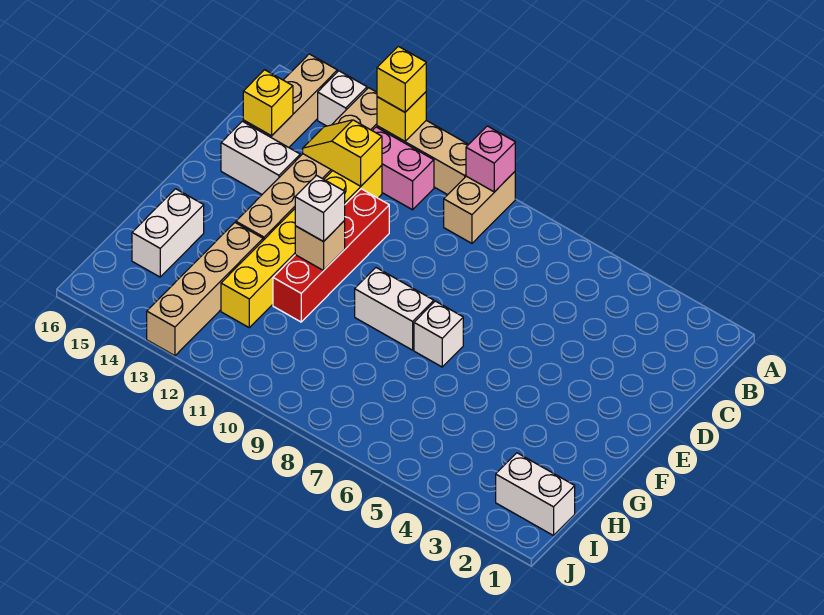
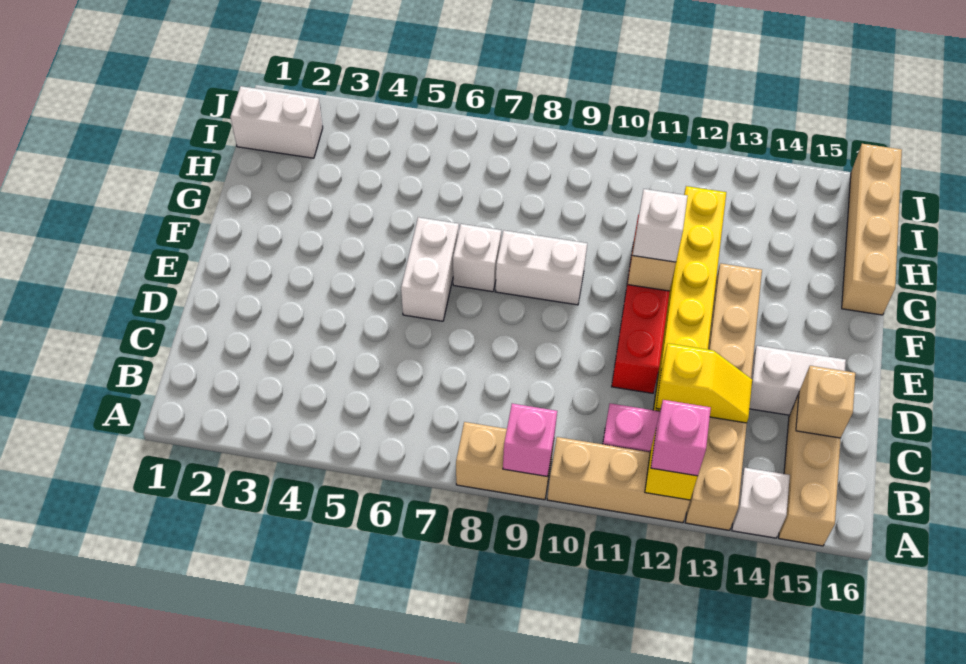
tan 1x2 brick [444,172,515,243] -> tan 1x2 brick turned to [456,422,554,500]
yellow 1x1 brick [377,46,426,112] -> pink 1x1 brick [651,400,711,476]
yellow 1x1 brick [243,70,293,136] -> tan 1x1 brick [796,366,855,438]
tan 1x4 brick [147,223,263,356] -> tan 1x4 brick moved to [842,144,902,315]
white 1x2 brick [132,189,204,277] -> white 1x2 brick moved to [401,217,459,321]

